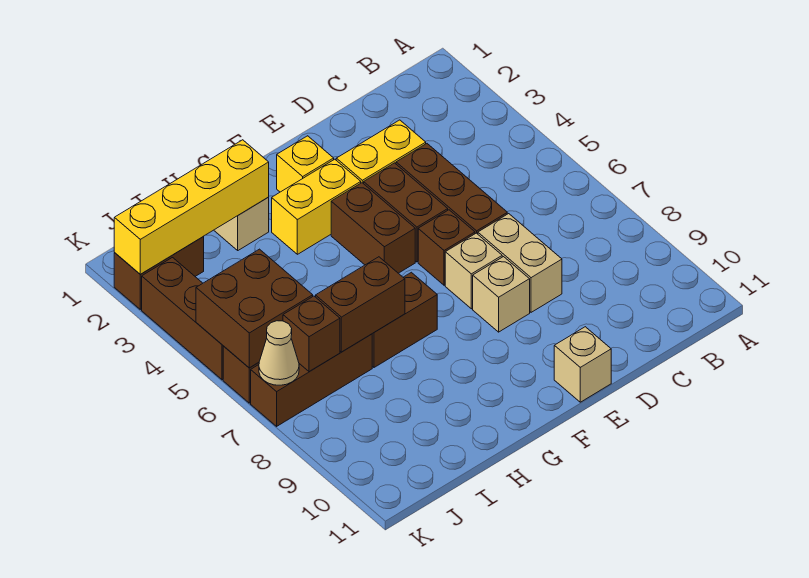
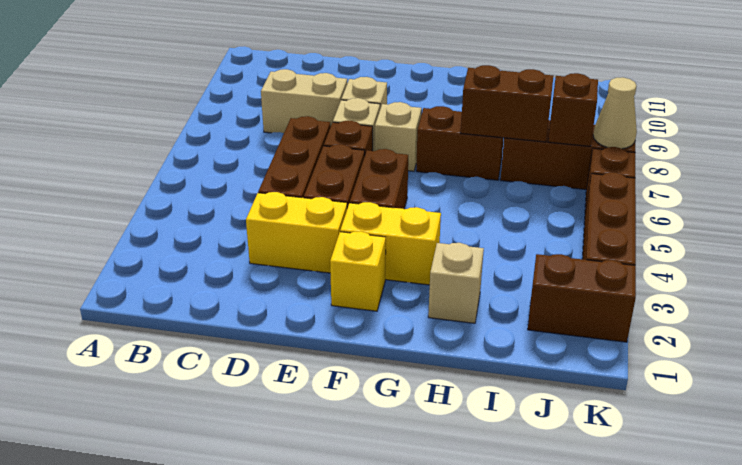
tan 1x2 brick [478,214,562,312] -> tan 1x2 brick turned to [261,69,347,133]
tan 1x1 brick [554,327,611,402] -> tan 1x1 brick moved to [375,102,421,171]
yellow 1x4 brick [114,140,269,274] -> none
brown 2x2 brick [196,249,313,368] -> none

